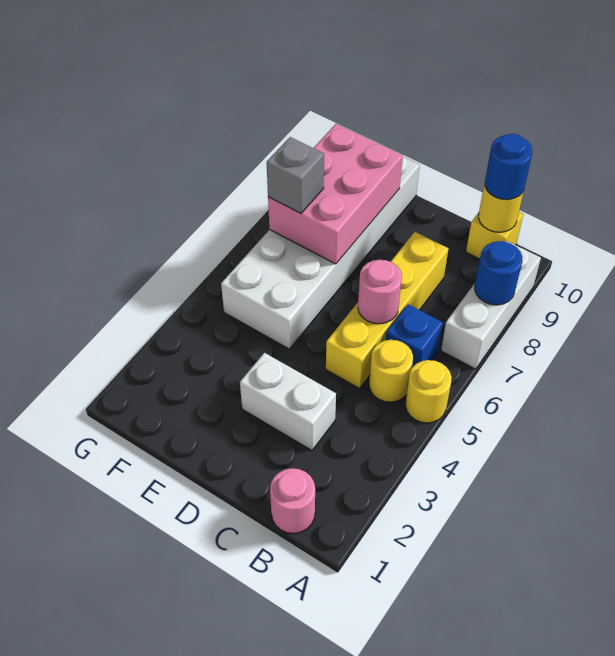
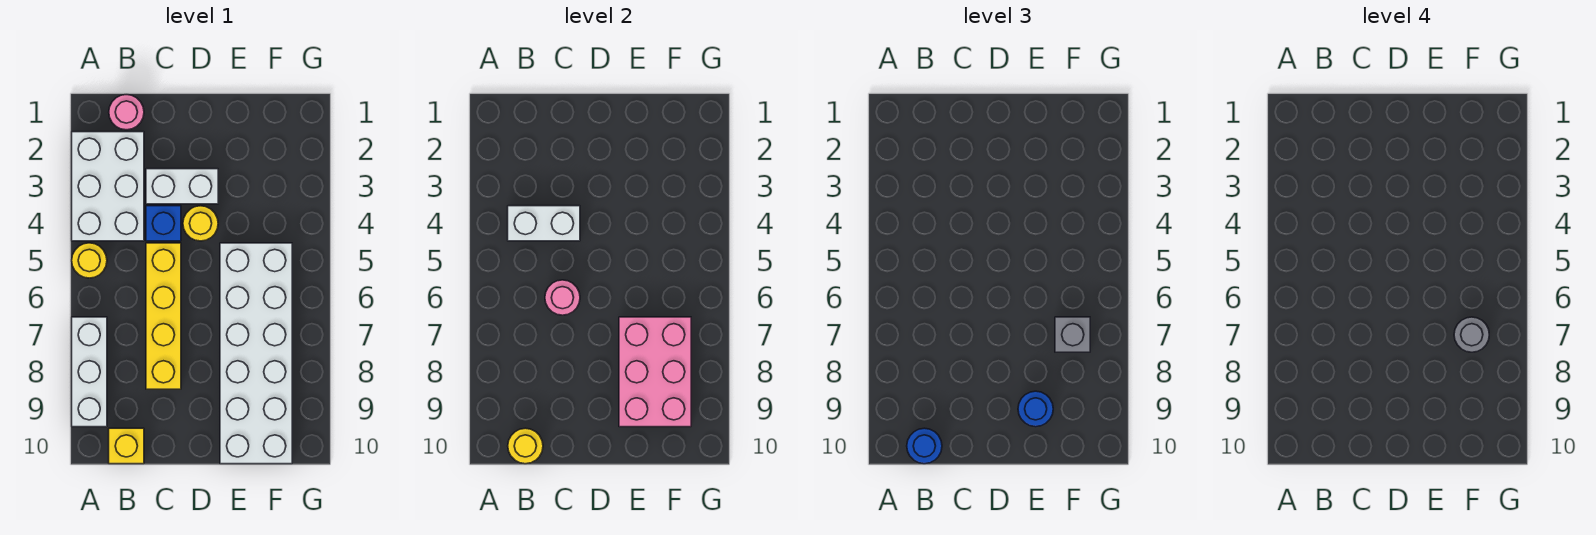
none -> white 2x3 brick [72,132,144,241]
blue 1x1 round brick [475,241,522,305] -> blue 1x1 round brick moved to [1018,391,1053,427]
none -> white 1x2 brick [508,206,580,241]
yellow 1x1 round brick [369,340,413,402] -> yellow 1x1 round brick moved to [183,206,218,241]
blue 1x1 brick [386,304,443,367] -> blue 1x1 brick moved to [146,206,181,241]
none -> grey 1x1 round brick [1454,317,1489,352]

